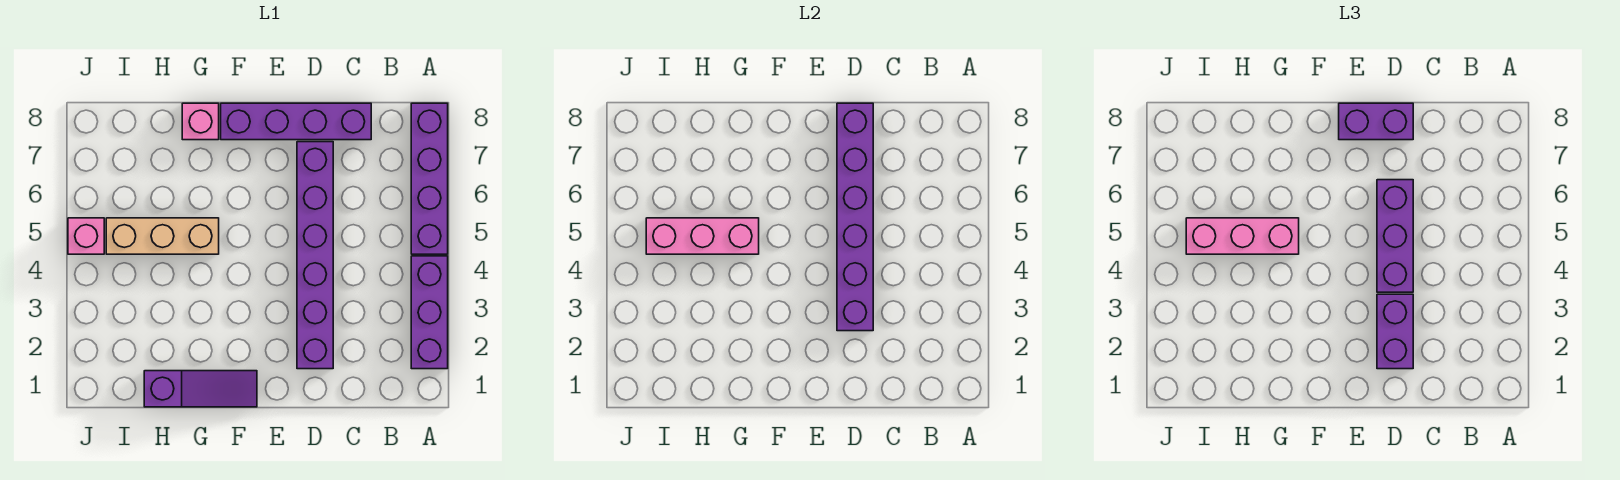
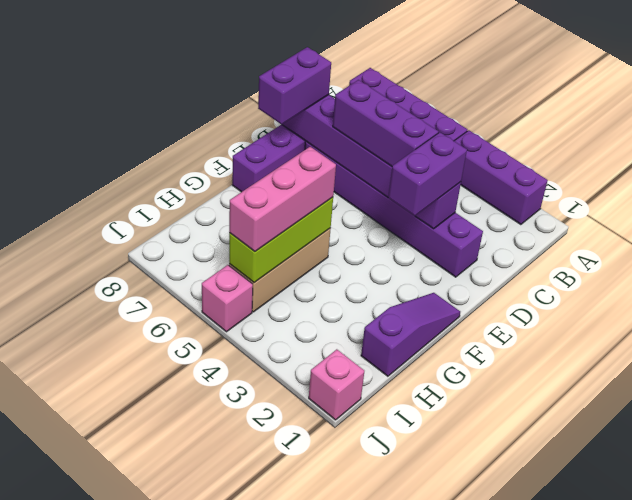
purple 1x2 brick [1377,294,1413,369] -> purple 1x2 brick turned to [388,132,467,216]
pink 1x3 brick [646,218,759,254] -> lime 1x3 brick [229,197,333,283]
pink 1x1 brick [182,103,219,140] -> pink 1x1 brick moved to [309,349,364,420]

